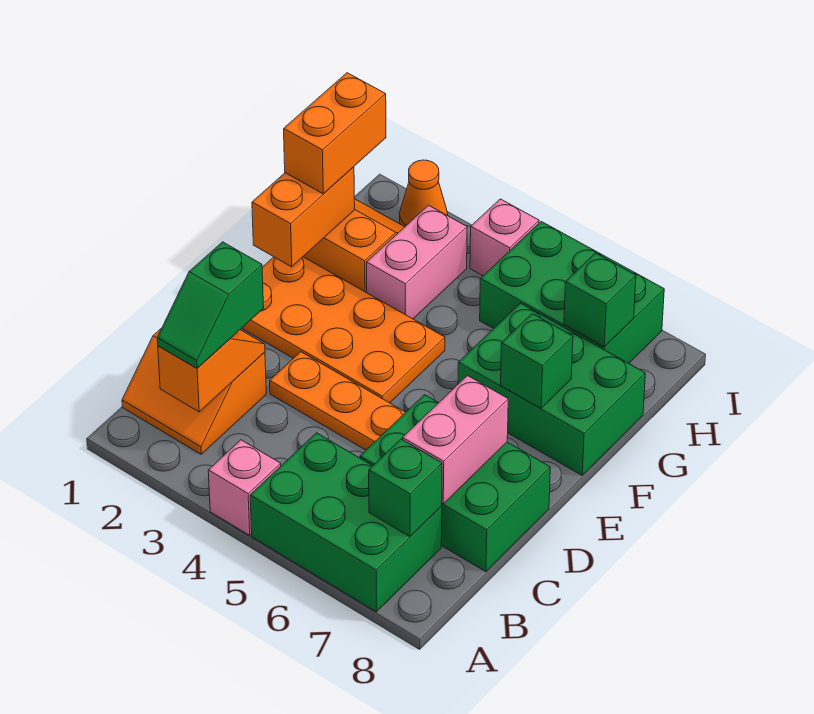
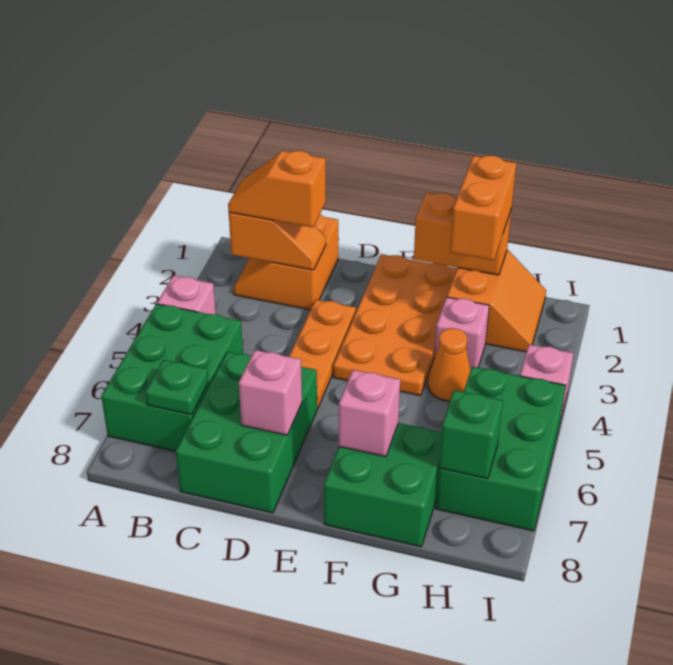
green 1x2 slope [157,242,264,368] -> orange 1x2 slope [228,151,326,227]
green 1x1 brick [369,439,442,537] -> green 1x1 plate [145,360,208,415]
pink 1x2 brick [403,376,508,504] -> pink 1x1 brick [239,350,302,435]
green 2x3 brick [458,303,645,475] -> green 2x2 brick [324,423,442,547]
green 1x1 brick [501,314,573,408] -> pink 1x1 brick [339,370,400,457]
orange 1x2 brick [284,73,386,194] -> orange 1x2 brick turned to [450,156,516,260]
pink 1x2 brick [367,205,467,319] -> pink 1x1 brick [434,297,489,370]
orange 1x1 cone [400,160,448,227] -> orange 1x1 cone moved to [428,328,471,401]

